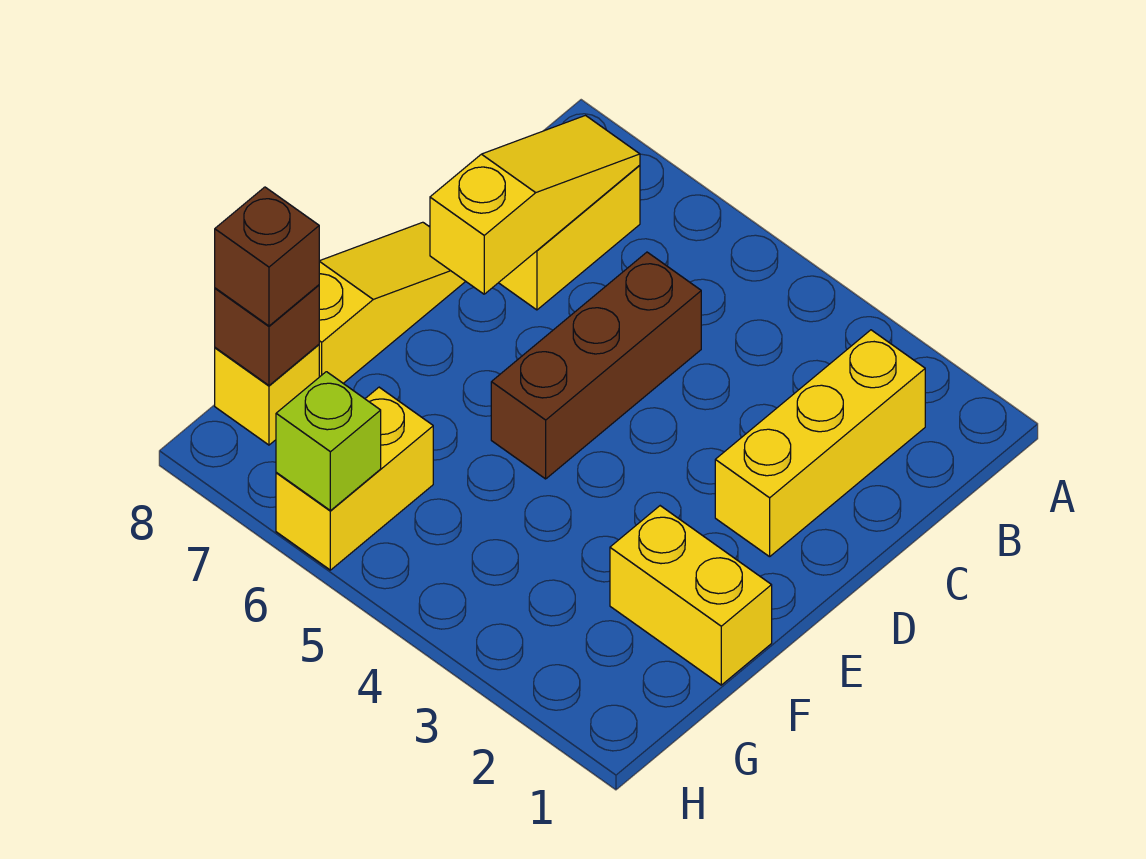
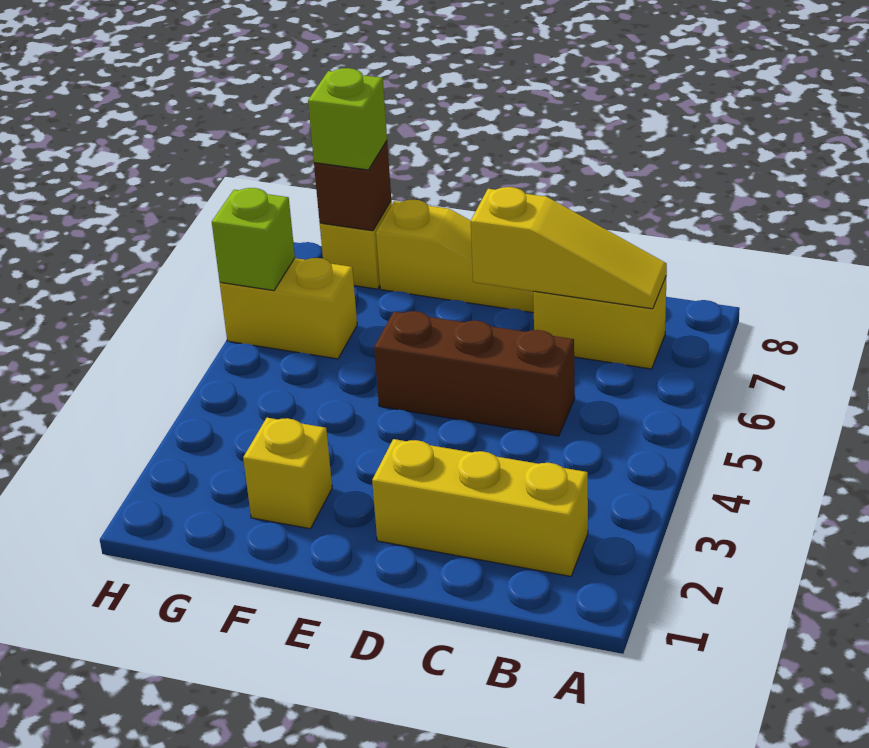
yellow 1x2 brick [610,506,772,685] -> yellow 1x1 brick [243,418,332,529]
brown 1x1 brick [215,187,319,326] -> lime 1x1 brick [308,68,387,170]

